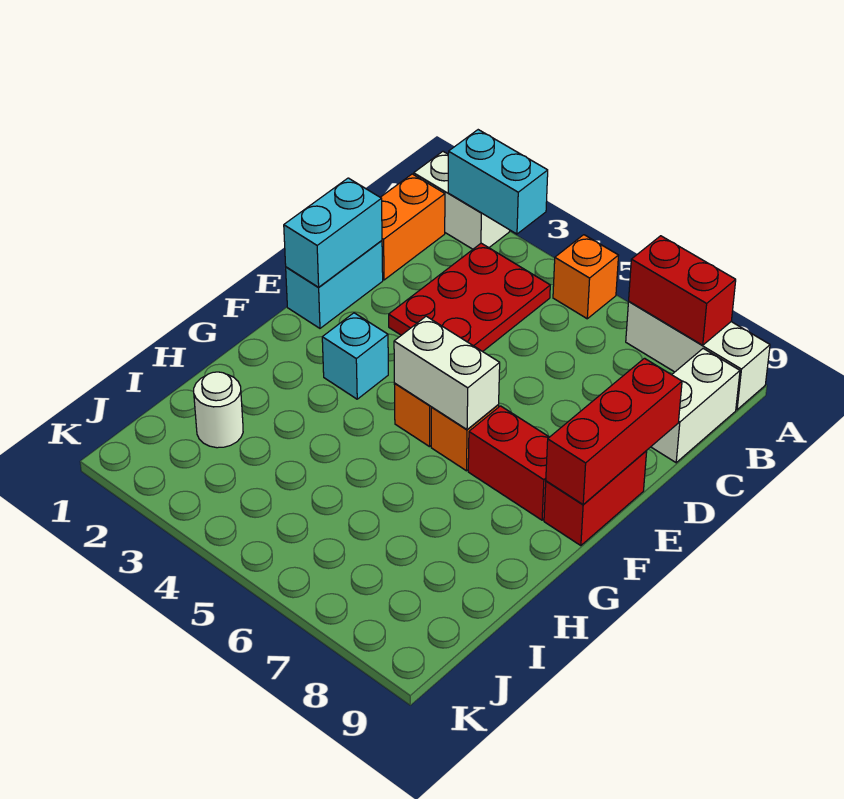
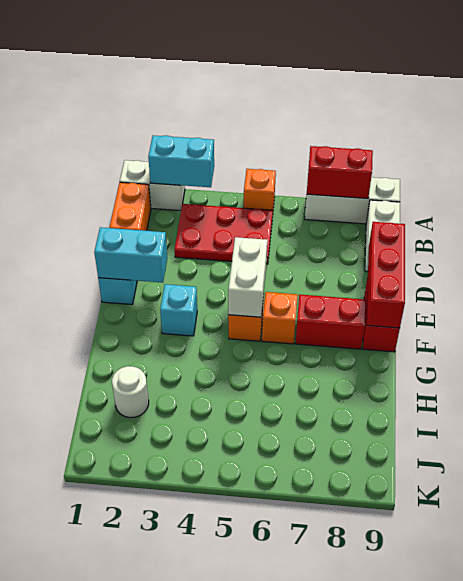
red 2x3 plate [389,243,550,352] -> red 2x3 plate turned to [175,204,273,264]
cyan 1x2 brick [284,178,382,287] -> cyan 1x2 brick turned to [94,227,167,283]
white 1x2 brick [394,316,500,430] -> white 1x2 brick turned to [228,237,267,317]

